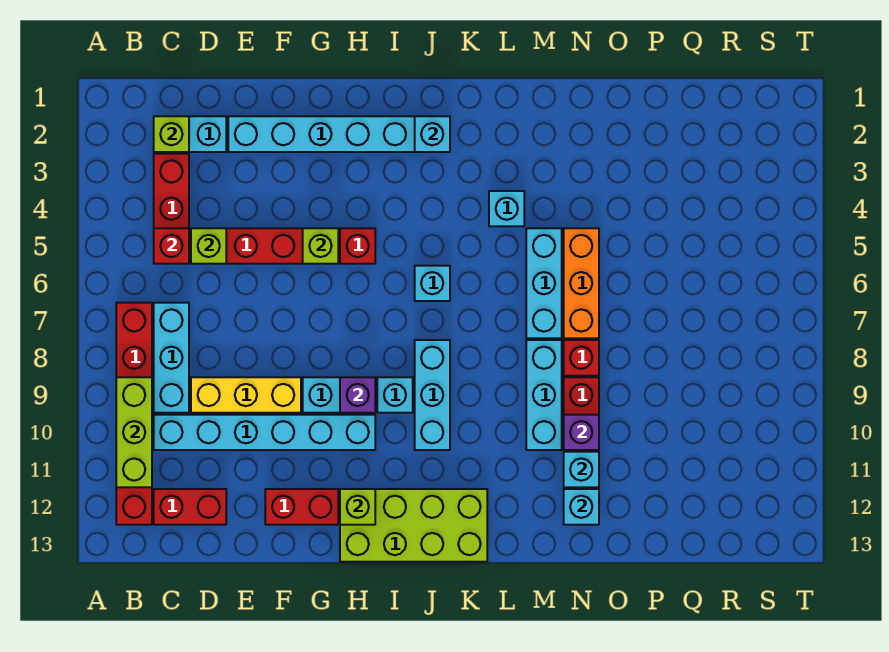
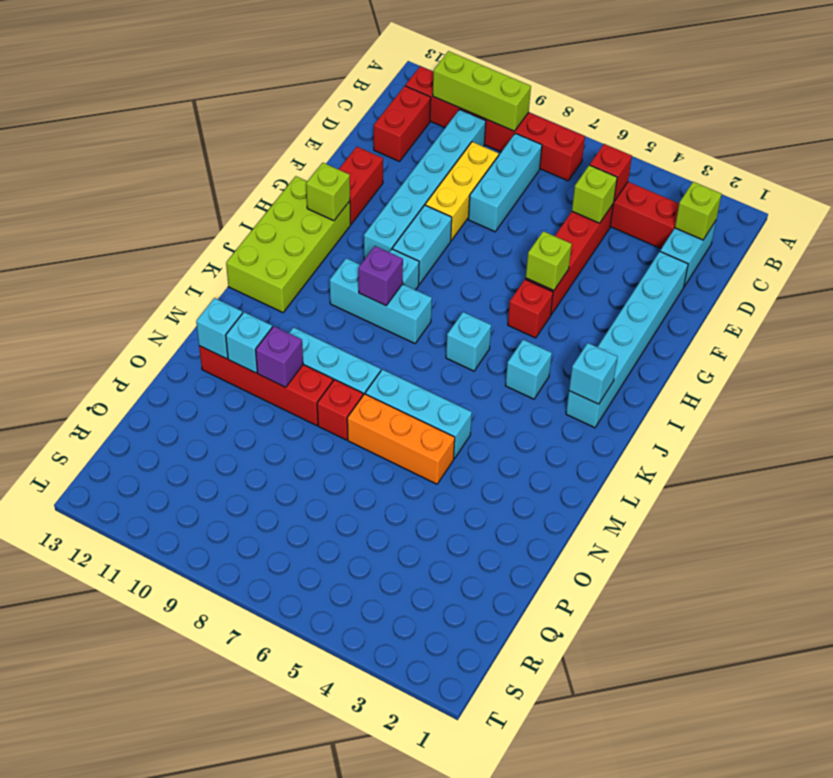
cyan 1x3 brick [154,303,189,413] -> cyan 1x3 brick turned to [468,133,542,232]
purple 1x1 brick [340,377,375,413] -> purple 1x1 brick moved to [358,246,403,305]
cyan 1x1 brick [489,191,524,226] -> cyan 1x1 brick moved to [505,339,552,399]

